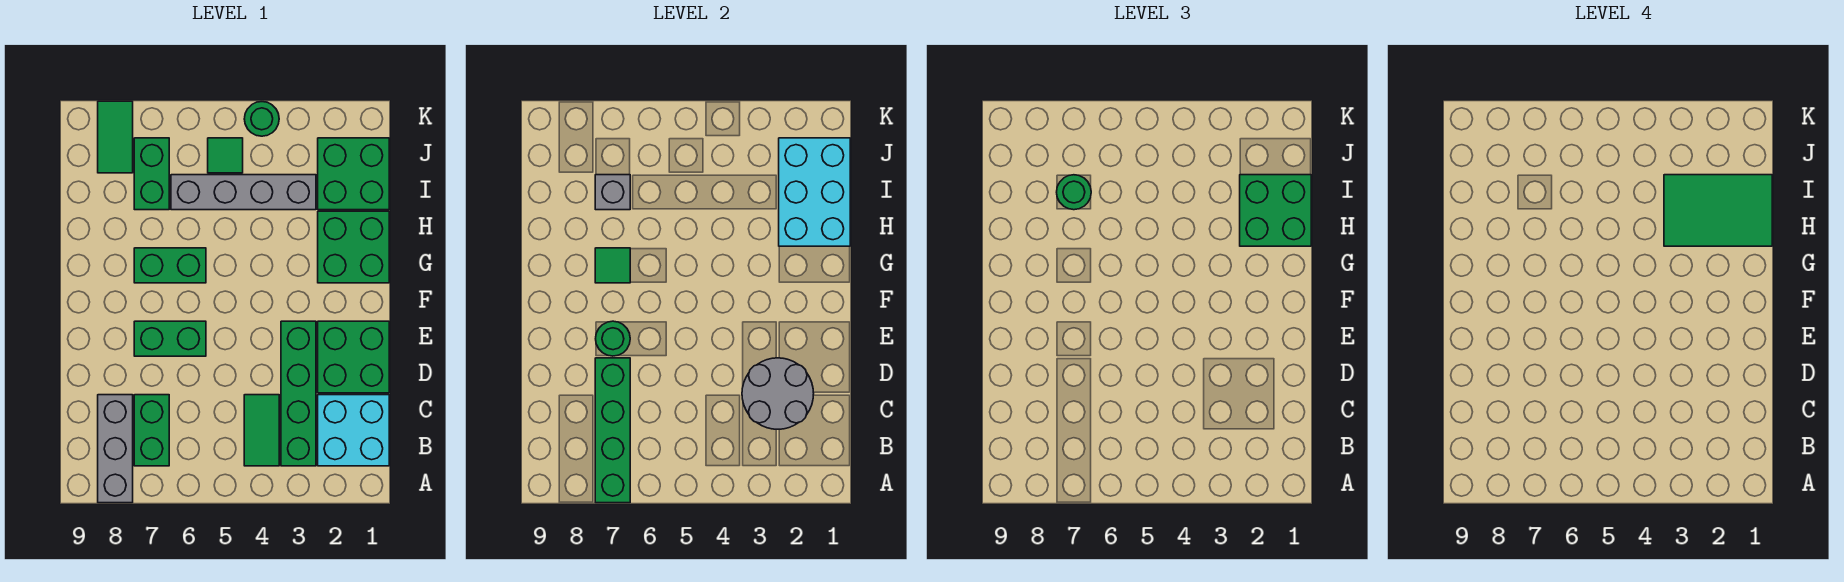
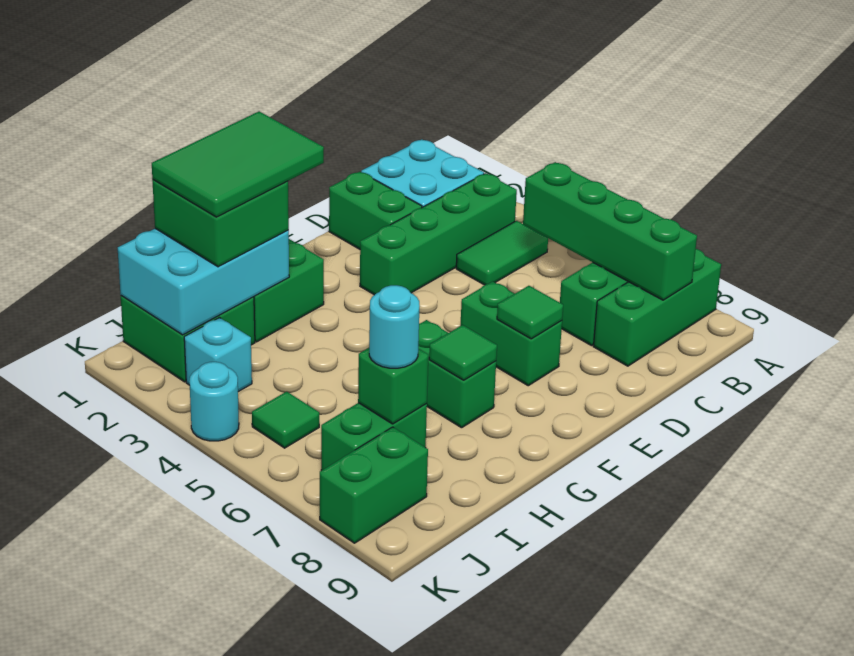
green 1x4 brick [595,358,630,503] -> green 1x4 brick turned to [523,162,697,300]
grey 1x3 brick [98,395,133,503] -> green 1x3 brick [593,249,721,366]
grey 2x2 round brick [742,358,814,429] -> none
green 2x2 brick [318,321,389,393] -> green 1x2 brick [329,172,422,249]
green 1x1 round brick [596,321,630,356] -> green 1x1 tile [497,286,563,339]
green 2x3 tile [1664,175,1772,246] -> green 2x3 tile turned to [152,111,324,217]
grey 1x4 brick [171,175,316,210] -> none
grey 1x1 brick [595,175,630,210] -> green 1x1 brick [358,348,428,424]
green 1x1 round brick [1057,175,1091,210] -> cyan 1x1 round brick [369,285,420,368]
none -> cyan 1x1 brick [184,318,252,392]
green 1x2 tile [98,101,133,173] -> green 1x2 brick [320,427,428,543]
green 1x1 round brick [244,102,279,136] -> cyan 1x1 round brick [189,362,239,441]

